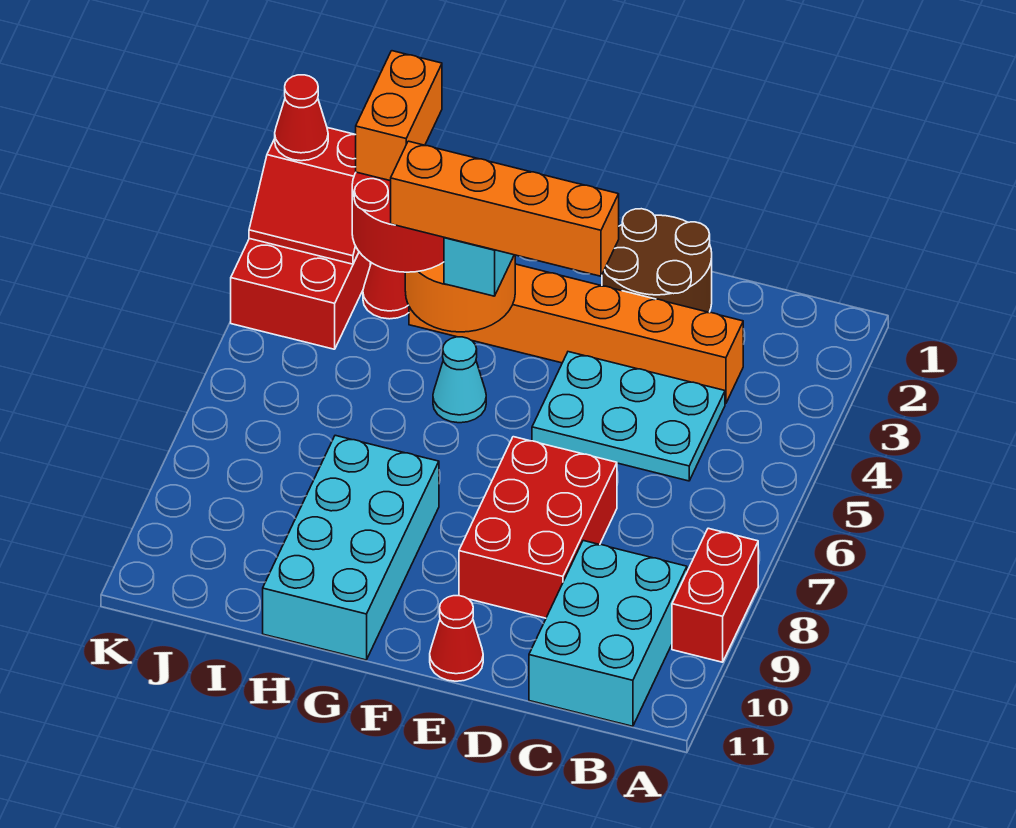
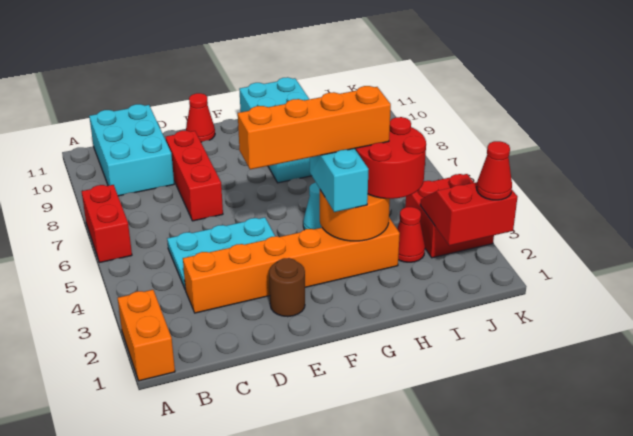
red 1x2 brick [672,528,758,662] -> red 1x2 brick moved to [81,185,132,263]
brown 2x2 round brick [602,209,712,312] -> brown 1x1 round brick [269,258,305,317]
red 2x3 brick [459,437,617,618] -> red 1x3 brick [166,131,223,221]
orange 1x2 brick [356,51,442,181] -> orange 1x2 brick moved to [118,290,175,381]

